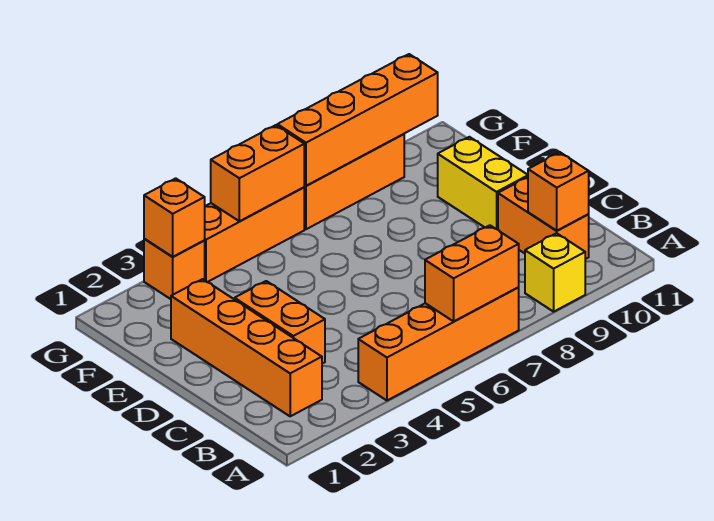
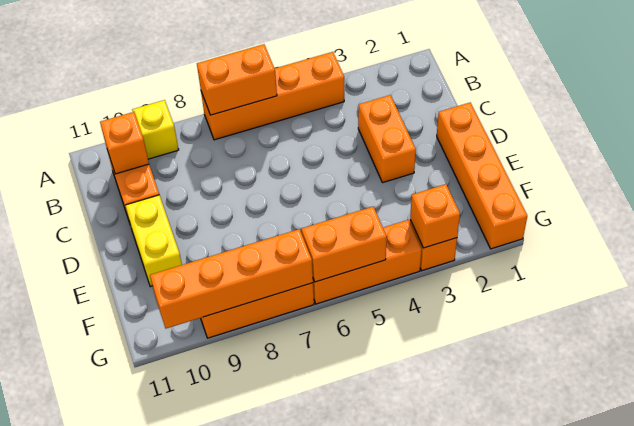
orange 1x4 brick [171,279,322,416] -> orange 1x4 brick moved to [437,103,527,249]

